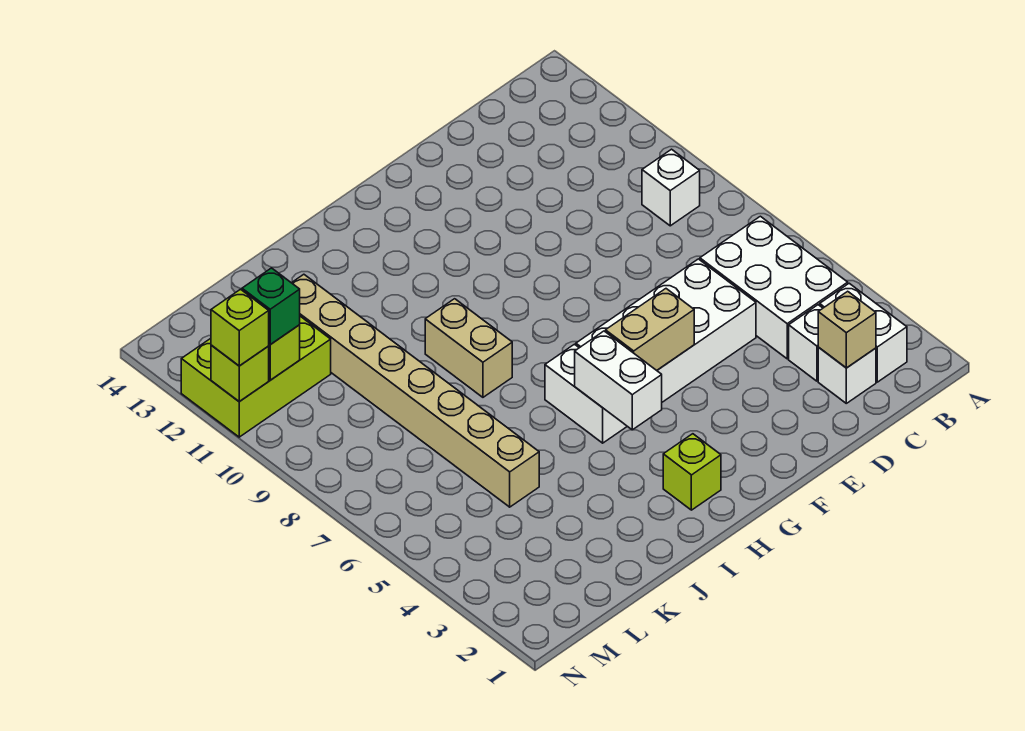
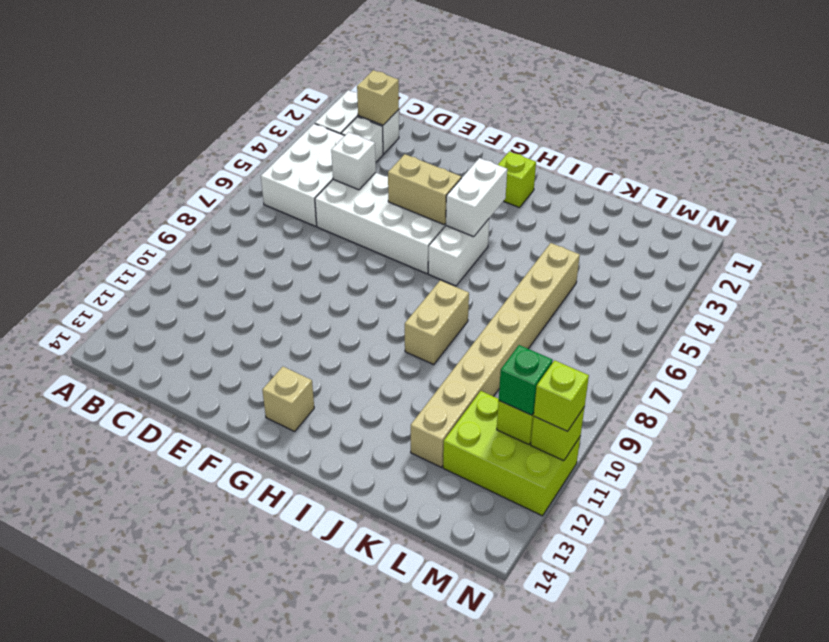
white 1x1 brick [642,149,700,226] -> white 1x1 brick moved to [331,132,376,190]
none -> tan 1x1 brick [262,367,314,431]

